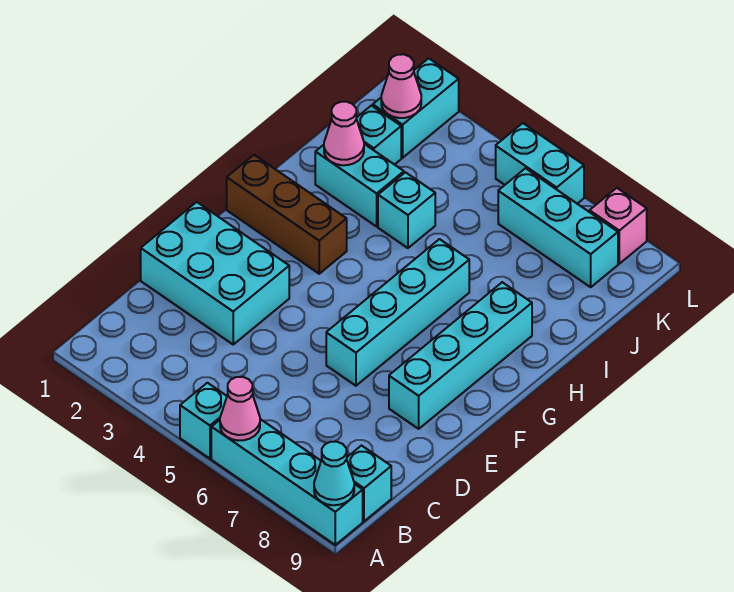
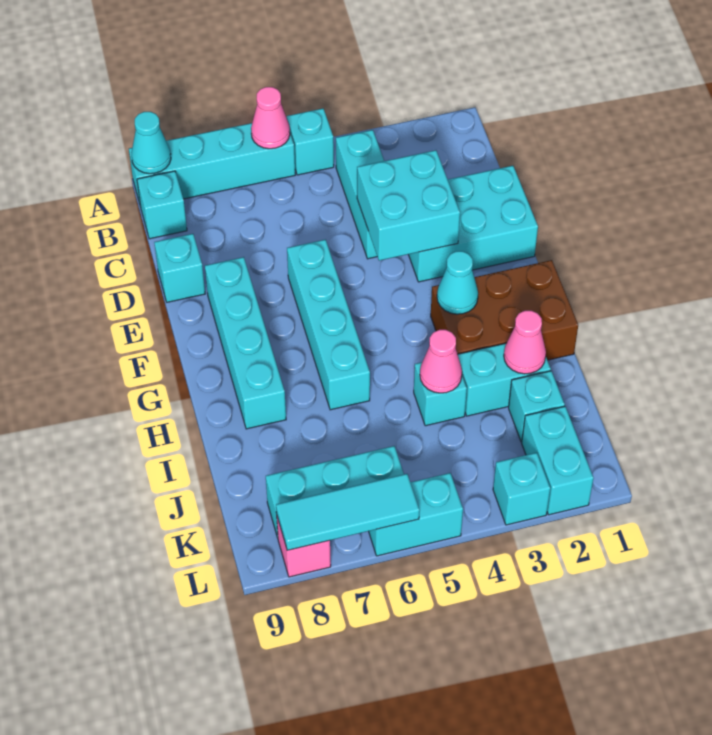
none -> cyan 1x3 brick [336,130,384,259]
none -> cyan 2x2 brick [357,150,460,261]
none -> cyan 1x1 brick [154,234,205,302]
brown 1x3 brick [227,155,347,274] -> brown 2x3 brick [431,260,578,360]
none -> cyan 1x1 cone [437,251,478,314]
pink 1x1 cone [381,54,421,118] -> pink 1x1 cone moved to [420,330,462,393]
none -> cyan 1x1 brick [493,453,550,525]
none -> cyan 1x3 tile [276,474,420,550]

